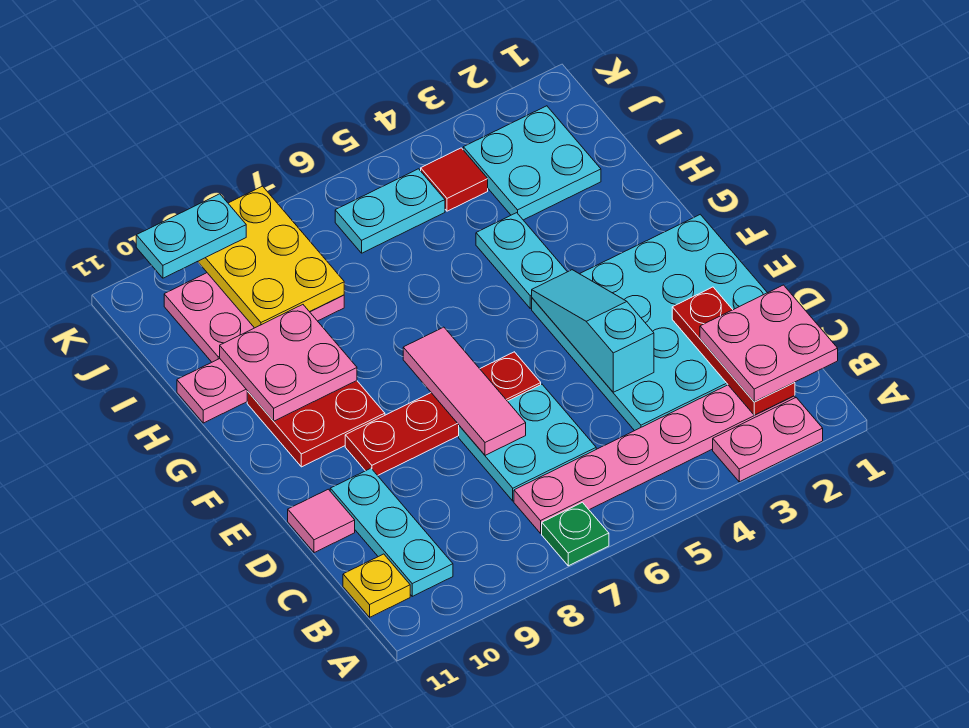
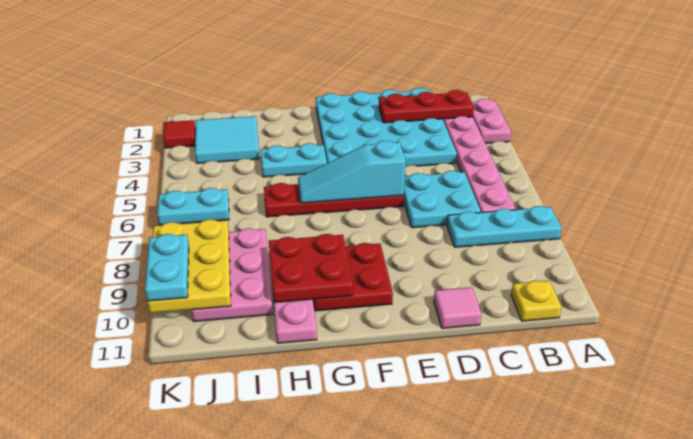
green 1x1 plate [542,502,609,566] -> none
pink 2x2 plate [700,285,838,402] -> none
cyan 1x3 plate [330,468,453,596] -> cyan 1x3 plate moved to [447,206,562,247]
cyan 1x3 slope [532,270,654,392] -> cyan 1x3 slope moved to [298,141,406,203]
pink 1x3 tile [403,327,526,455] -> none
red 1x4 plate [345,352,541,476] -> red 1x4 plate turned to [264,183,404,217]
pink 2x2 plate [220,305,357,421] -> red 2x2 plate [269,234,353,303]
cyan 2x2 plate [463,106,601,220] -> cyan 2x2 tile [195,116,260,163]
yellow 2x3 plate [198,186,344,328] -> yellow 2x3 plate turned to [147,219,231,313]
red 1x1 tile [421,148,488,211] -> red 1x1 tile moved to [163,120,196,148]
cyan 1x2 plate [335,169,445,253] -> cyan 1x2 plate turned to [157,188,229,225]

